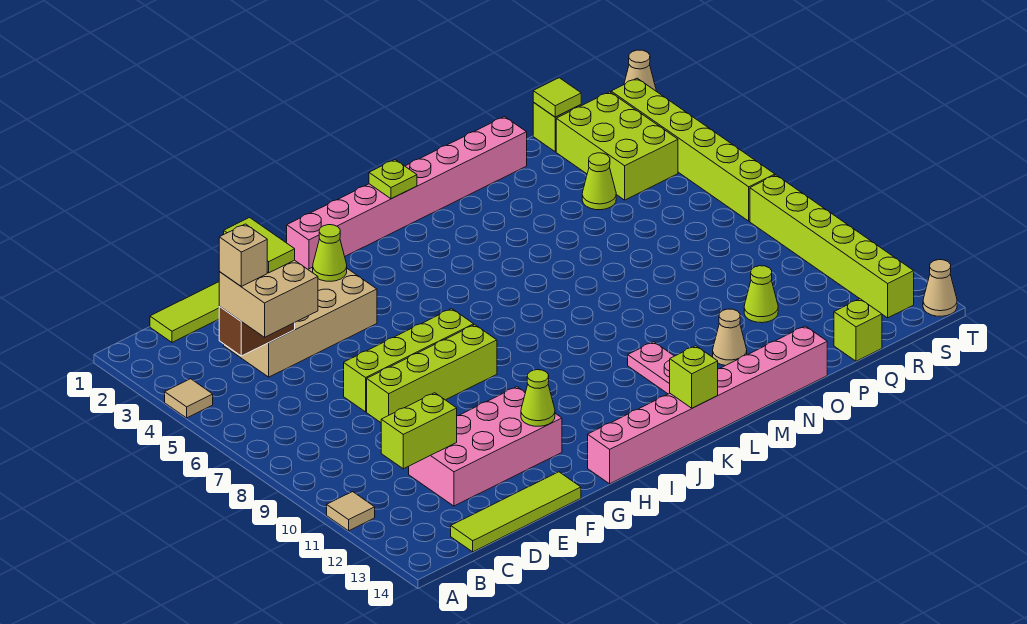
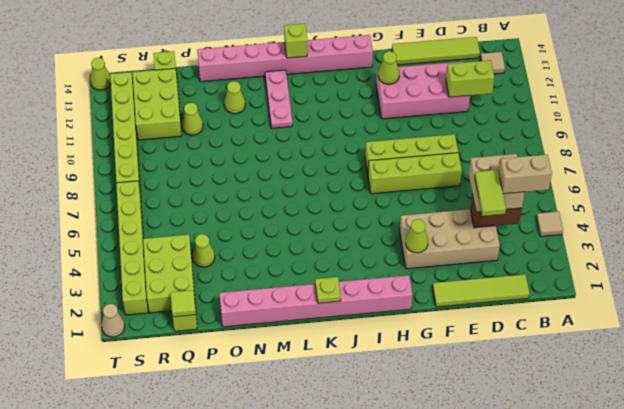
tan 1x1 tile [327,492,375,531] -> tan 1x1 tile moved to [481,52,505,74]
tan 1x1 brick [219,224,267,286] -> tan 1x2 brick [499,154,552,194]
tan 1x1 cone [713,309,747,366] -> lime 1x1 cone [224,81,245,114]
none -> lime 2x3 brick [133,68,181,140]
tan 1x1 cone [923,260,957,316] -> lime 1x1 cone [90,58,111,90]

